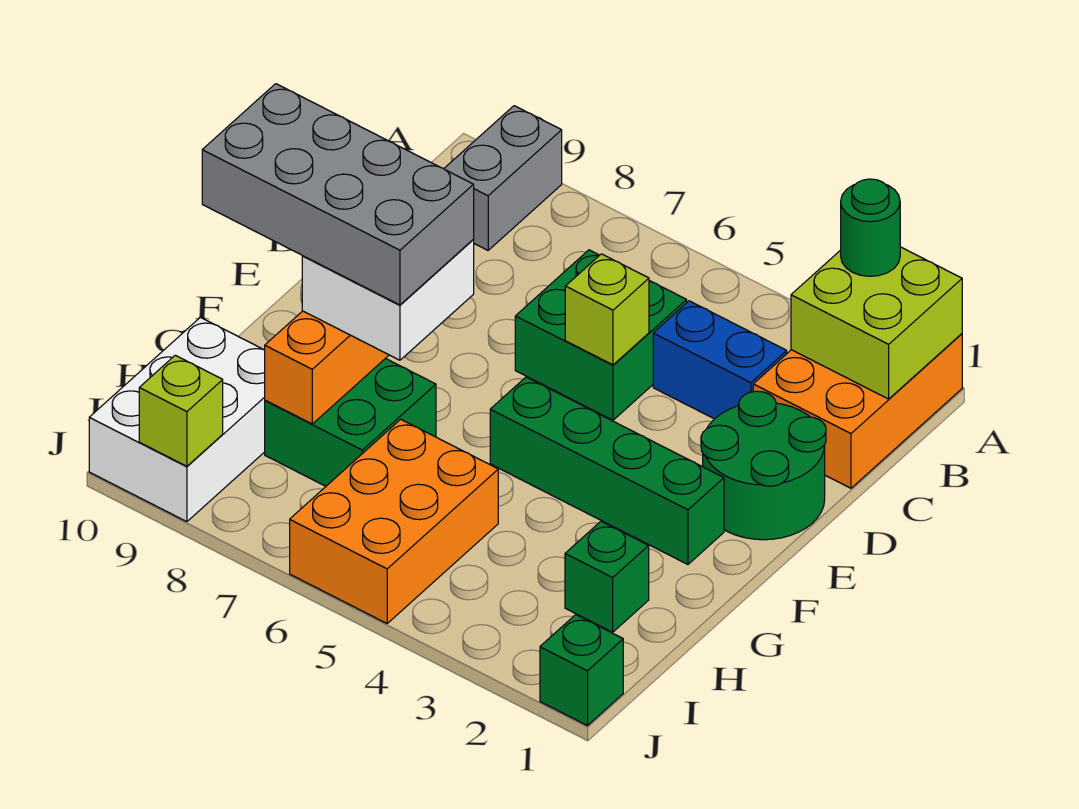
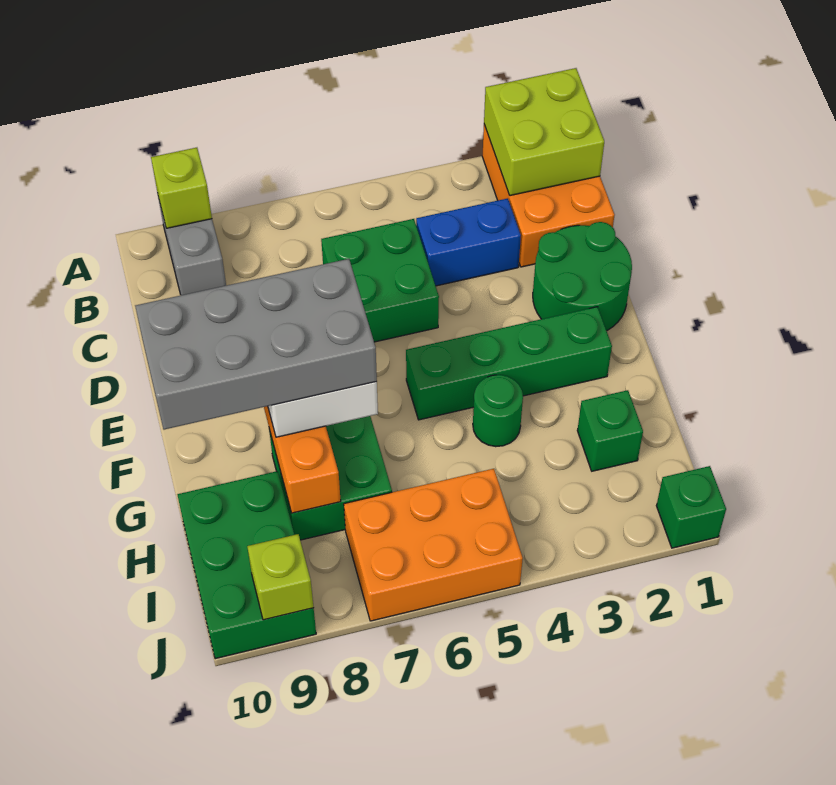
green 1x1 round brick [841,179,900,276] -> green 1x1 round brick moved to [473,375,523,447]
lime 1x1 brick [565,254,649,365] -> lime 1x1 brick moved to [151,148,212,228]
orange 2x3 brick [290,419,498,623] -> orange 2x3 brick turned to [344,469,523,621]
white 2x3 brick [89,317,265,522] -> green 2x3 brick [177,471,316,659]

